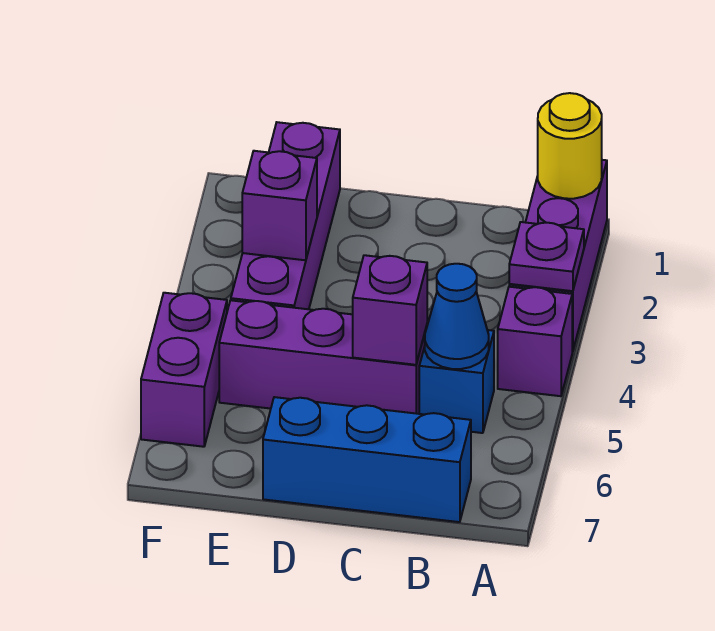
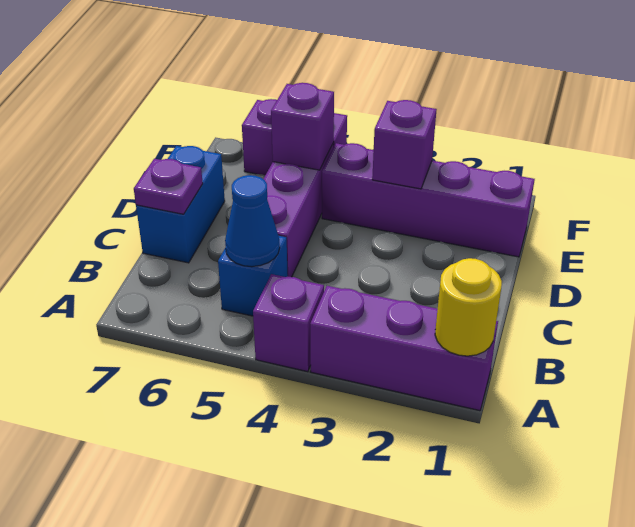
purple 1x1 plate [509,222,584,291] -> purple 1x1 plate moved to [134,159,203,214]
blue 1x3 brick [263,397,471,522] -> blue 1x2 brick [136,146,225,263]
purple 1x1 brick [353,255,427,365] -> purple 1x1 brick moved to [271,83,334,170]

